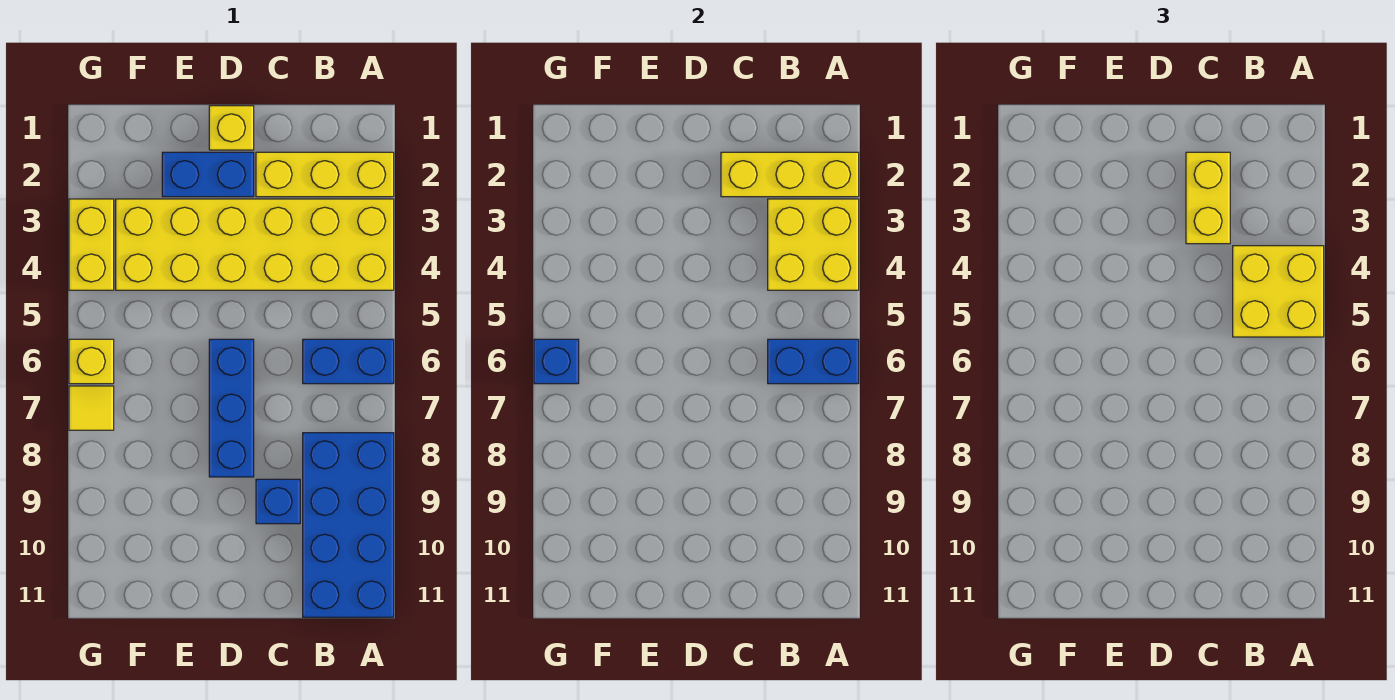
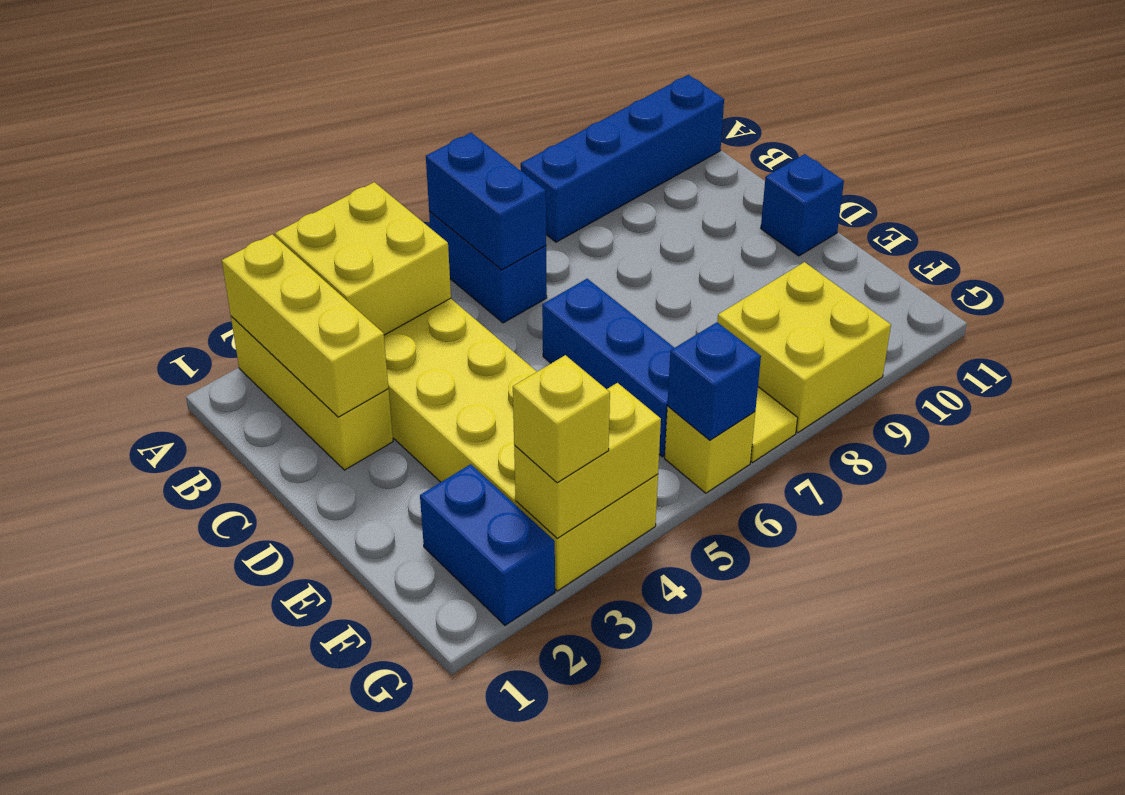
yellow 2x2 brick [1233,246,1324,337] -> yellow 2x2 brick moved to [717,262,891,433]
blue 2x4 brick [303,433,394,617] -> blue 1x4 brick [521,75,724,242]
yellow 1x2 brick [1186,152,1230,244] -> yellow 1x2 brick moved to [514,383,661,538]
blue 1x1 brick [256,479,300,524] -> blue 1x1 brick moved to [761,154,844,256]
yellow 1x1 brick [209,106,254,150] -> yellow 1x1 brick moved to [513,355,610,483]
blue 1x2 brick [162,152,254,197] -> blue 1x2 brick moved to [420,464,555,625]
blue 1x3 brick [209,339,254,477] -> blue 1x3 brick turned to [542,279,674,457]

